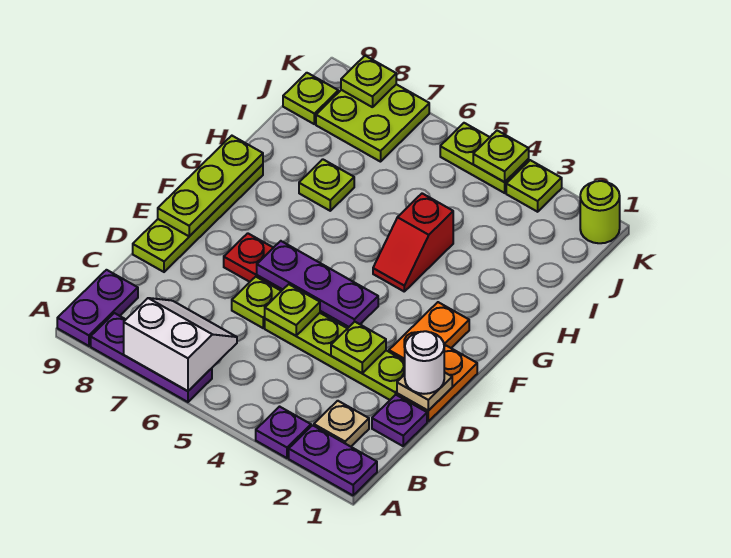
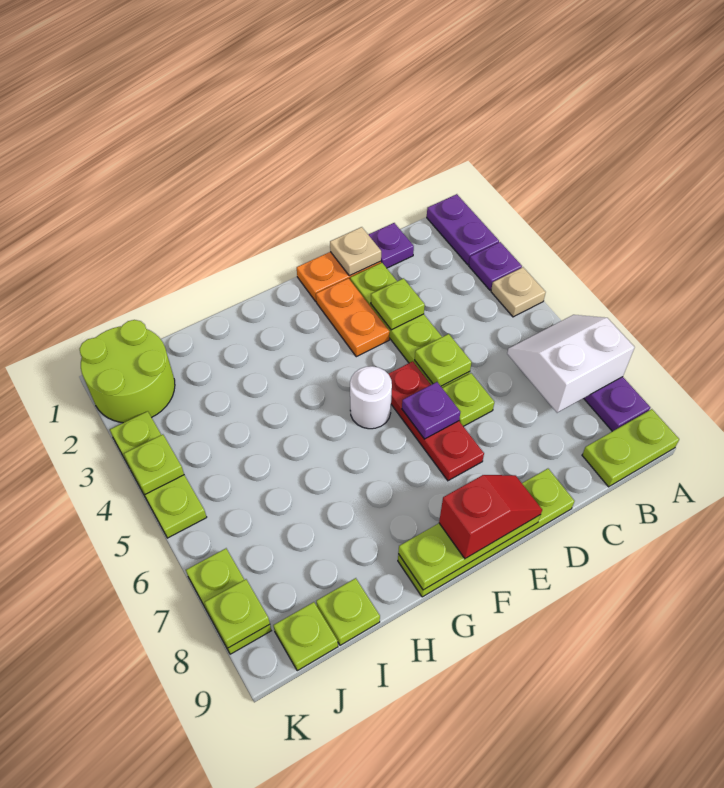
white 2x2 slope [124,298,237,391] -> white 2x2 slope turned to [507,315,635,413]
purple 1x2 plate [57,270,138,346] -> lime 1x2 plate [582,409,679,487]
tan 1x1 plate [314,401,369,447] -> tan 1x1 plate moved to [491,267,546,317]
white 1x1 round brick [405,331,444,394] -> white 1x1 round brick moved to [350,366,392,429]
orange 1x2 plate [389,302,469,361] -> orange 1x2 plate turned to [316,278,390,357]
purple 1x3 plate [257,241,378,327] -> purple 1x1 plate [402,382,460,439]
red 1x2 slope [373,193,453,291] -> red 1x2 slope moved to [439,475,542,559]
lime 1x1 plate [299,159,354,211] -> lime 1x1 plate moved to [316,578,380,645]
lime 2x2 plate [316,84,429,162] -> lime 1x2 plate [186,548,271,654]
lime 1x1 round brick [580,181,620,243] -> lime 2x2 round brick [80,320,175,423]

